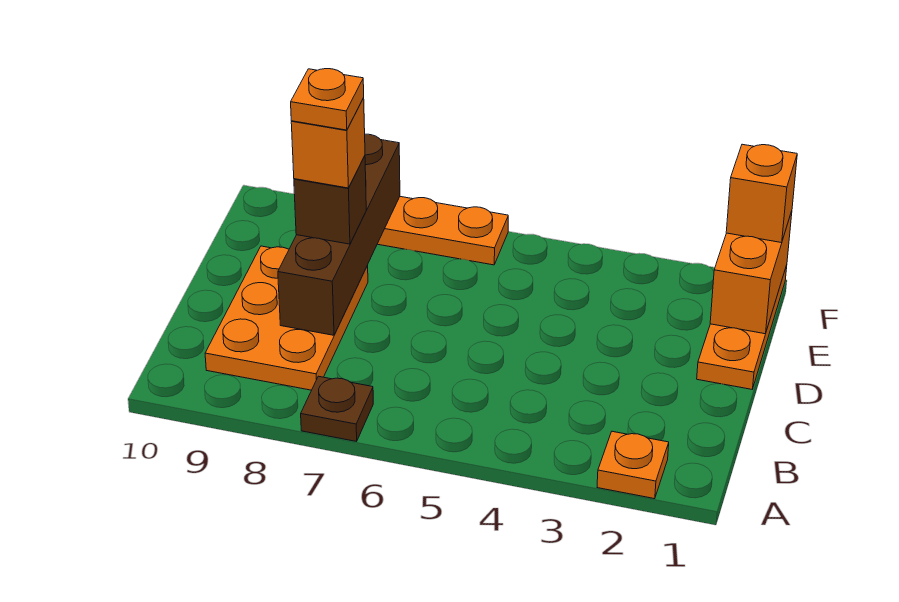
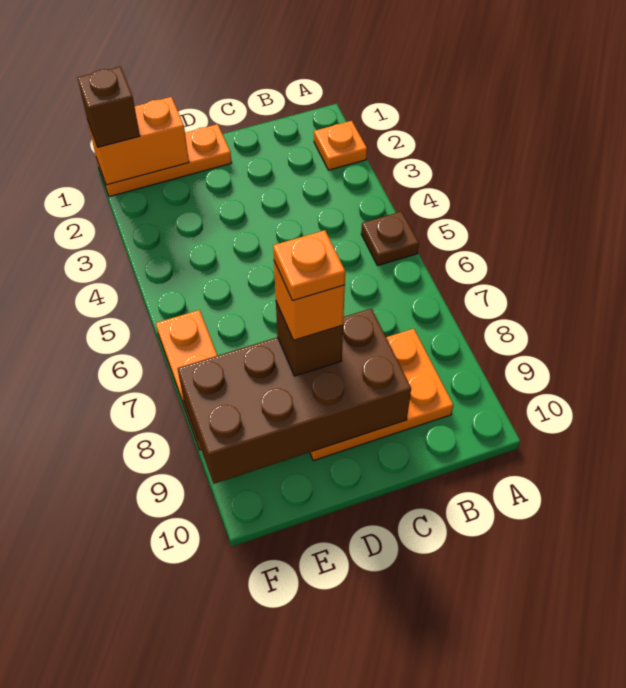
brown 1x1 plate [301,376,373,441] -> brown 1x1 plate moved to [361,212,419,265]
brown 1x4 brick [278,134,400,335] -> brown 2x4 brick [177,308,411,484]
orange 1x1 brick [726,144,797,243] -> brown 1x1 brick [78,67,140,147]

